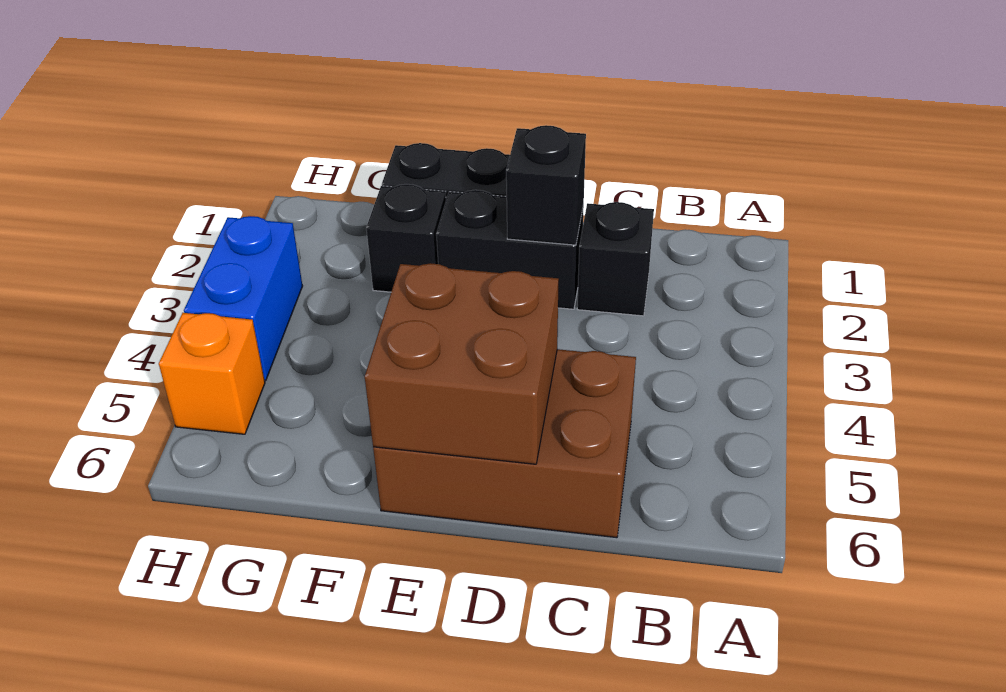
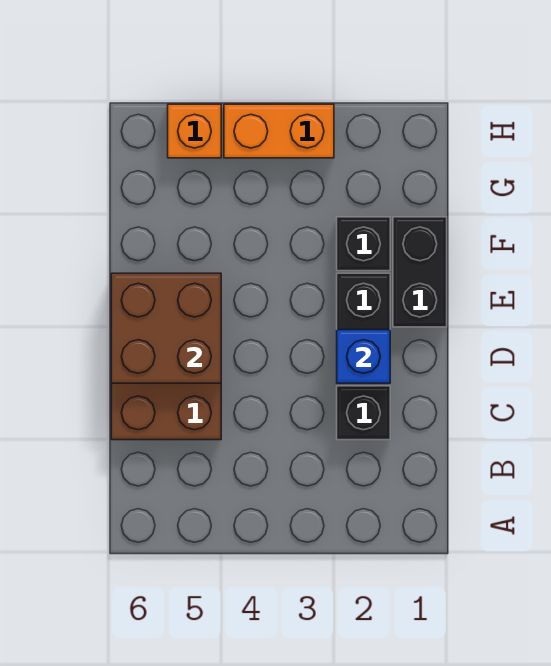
black 1x1 brick [506,125,586,245] -> blue 1x1 brick [337,330,390,383]
blue 1x2 brick [184,216,302,380] -> orange 1x2 brick [224,104,334,158]

